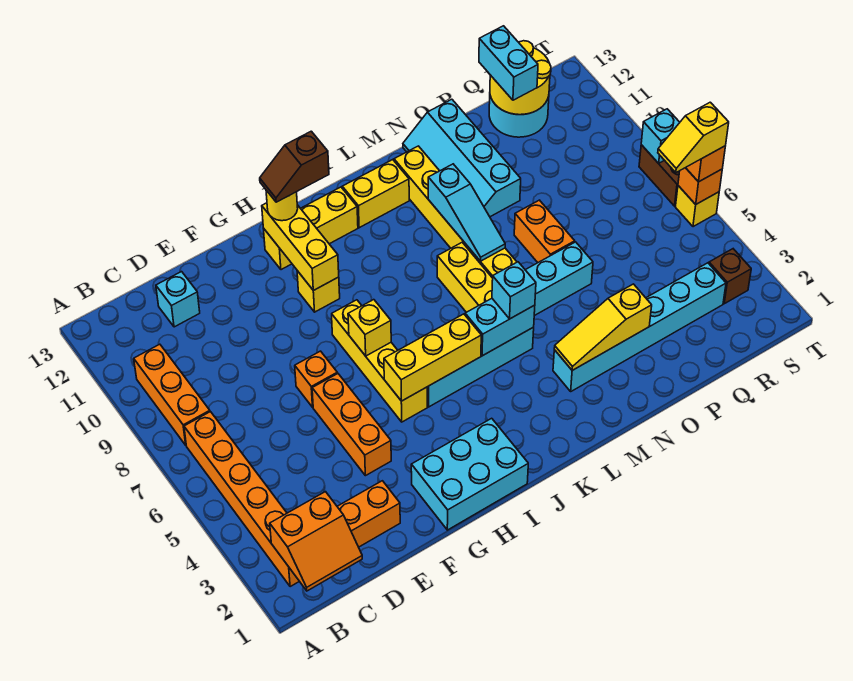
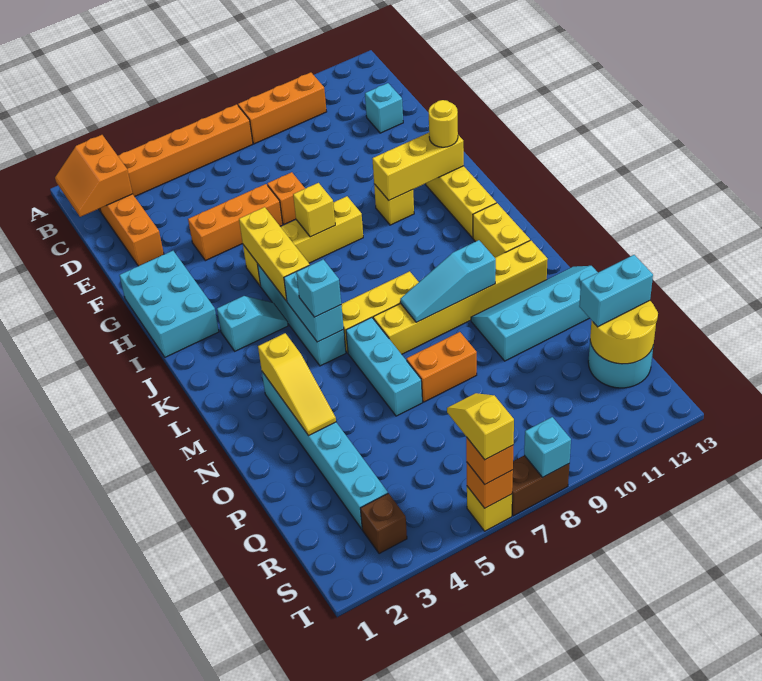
brown 1x2 slope [260,131,329,202] -> none
none -> cyan 1x2 slope [217,296,288,351]
yellow 1x3 slope [554,284,652,370] -> yellow 1x3 slope turned to [258,333,336,436]

